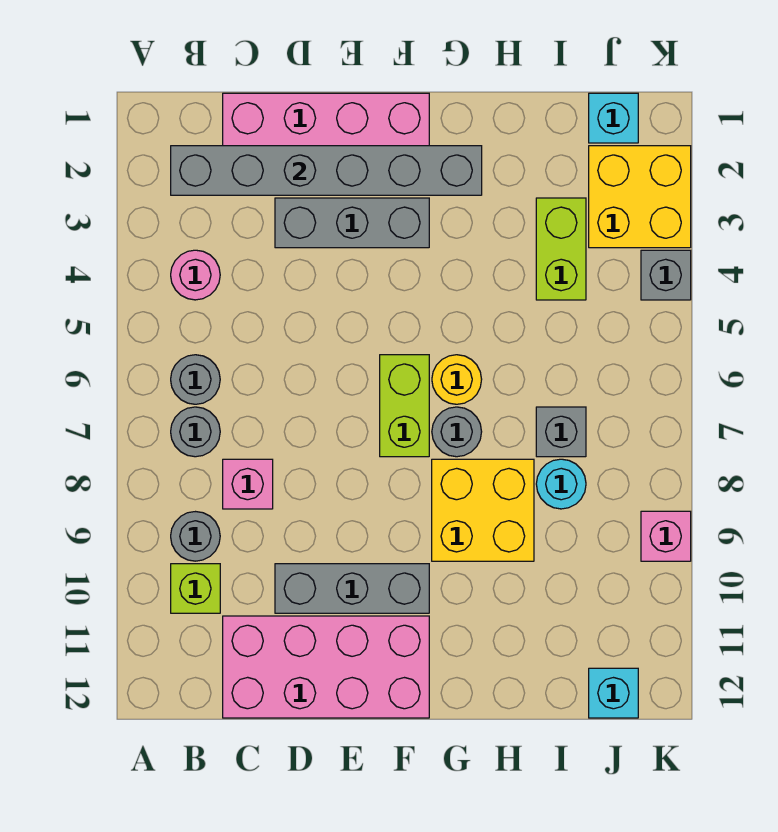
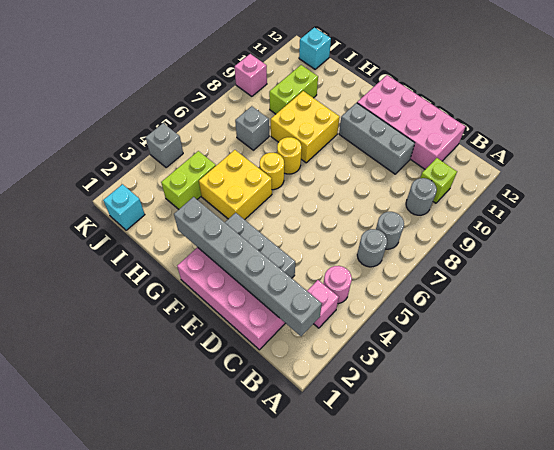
pink 1x1 brick [223,459,273,509] -> pink 1x1 brick moved to [307,280,339,328]
lime 1x2 brick [380,355,429,457] -> lime 1x2 brick moved to [269,65,318,114]
grey 1x1 round brick [432,407,482,457] -> yellow 1x1 round brick [277,137,301,174]
cyan 1x1 round brick [536,459,586,509] -> none
yellow 2x2 brick [589,146,691,248] -> yellow 2x2 brick moved to [199,150,272,220]

